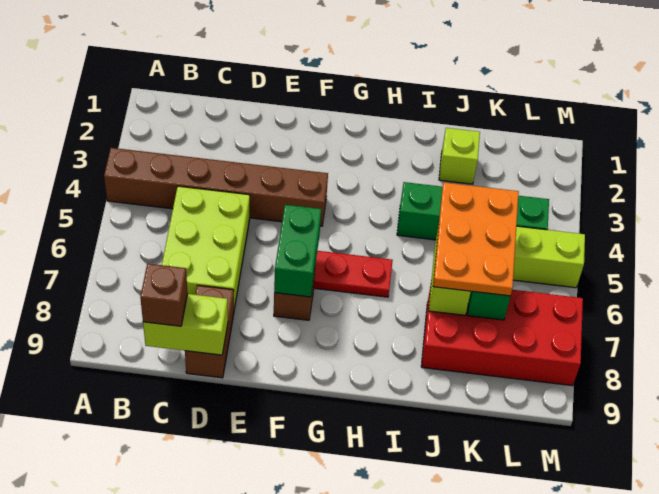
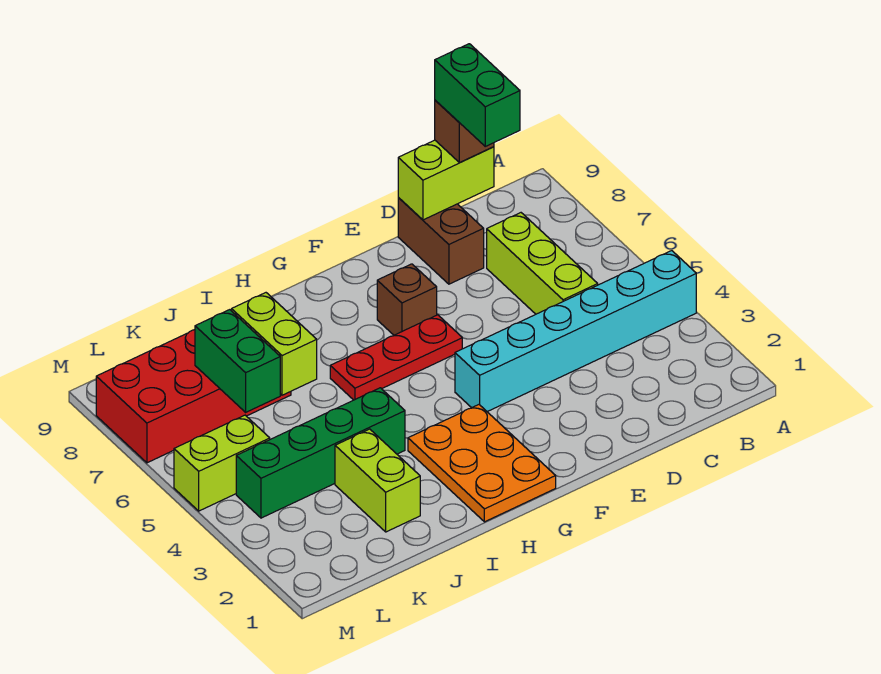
brown 1x6 brick [104,148,328,226] -> cyan 1x6 brick [455,251,696,412]
lime 2x3 brick [162,186,250,309] -> lime 1x3 brick [487,213,598,314]
green 1x2 brick [274,205,321,297] -> green 1x2 brick moved to [435,44,520,146]
lime 1x1 brick [439,128,480,184] -> lime 1x2 brick [335,429,420,532]
orange 2x3 plate [433,182,519,296] -> orange 2x3 plate moved to [408,405,556,522]

